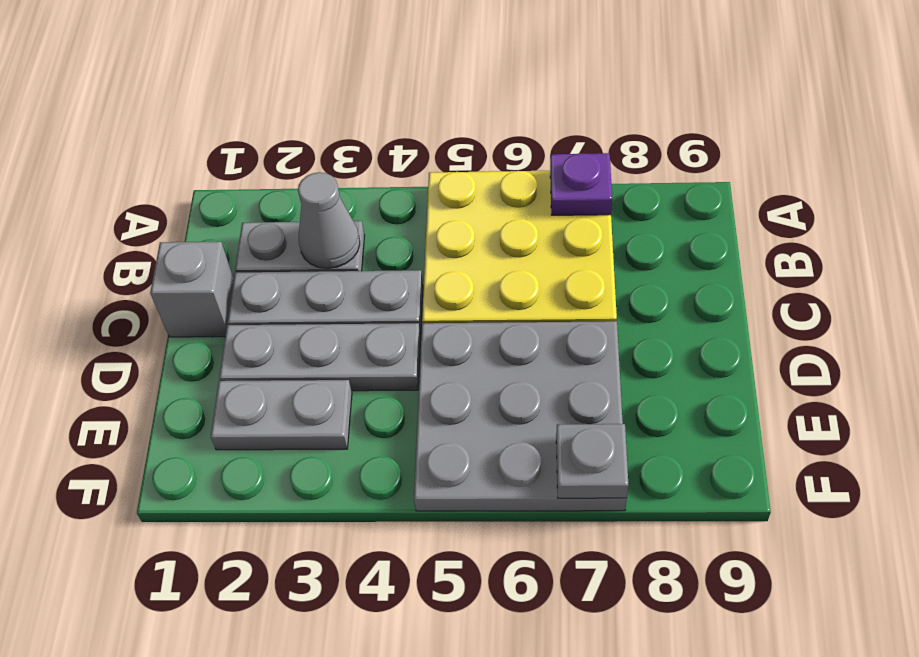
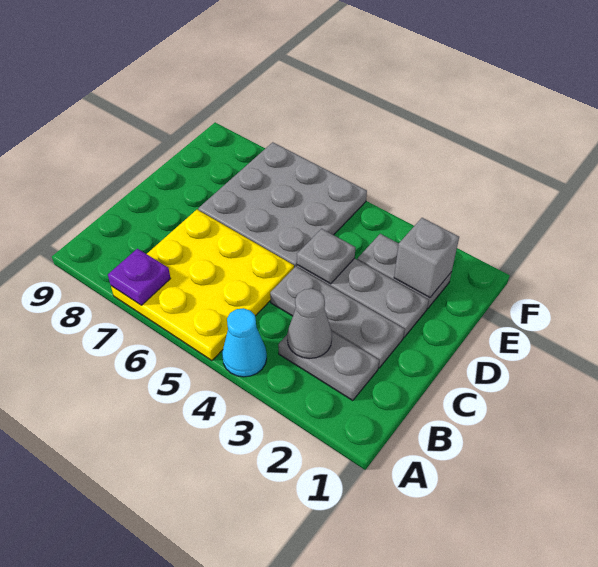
none -> cyan 1x1 cone [222,308,267,377]
grey 1x1 brick [150,242,234,337] -> grey 1x1 brick moved to [394,218,459,298]
grey 1x1 plate [556,424,628,498] -> grey 1x1 plate moved to [297,229,355,284]

